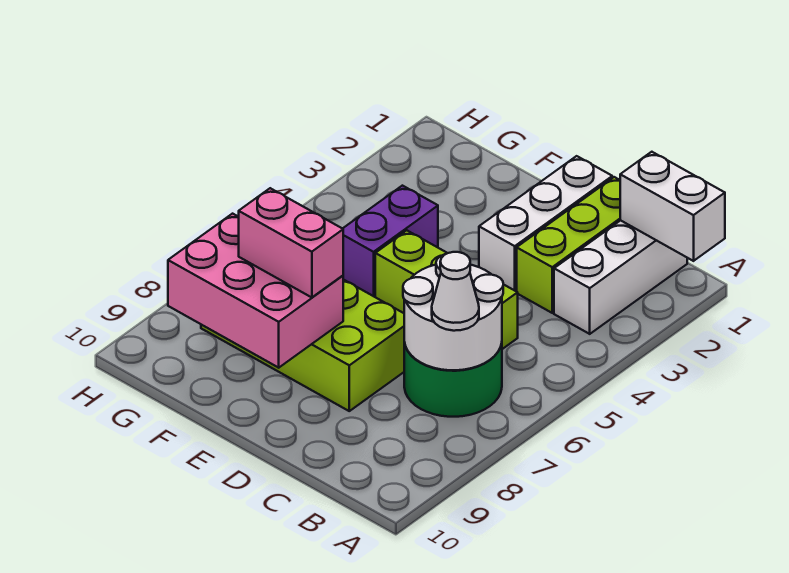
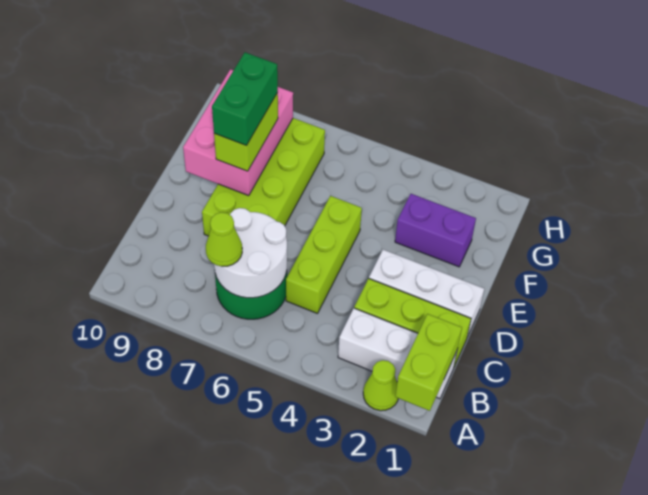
white 1x2 brick [620,152,725,261] -> lime 1x2 brick [395,314,462,411]
none -> lime 1x1 cone [363,360,398,411]
white 1x1 cone [432,252,479,331] -> lime 1x1 cone [206,212,242,266]
pink 1x2 brick [239,188,343,297] -> lime 1x2 brick [214,93,278,171]
none -> green 1x2 brick [212,52,278,146]
purple 1x2 brick [343,186,438,297] -> purple 1x2 brick moved to [395,194,476,267]

